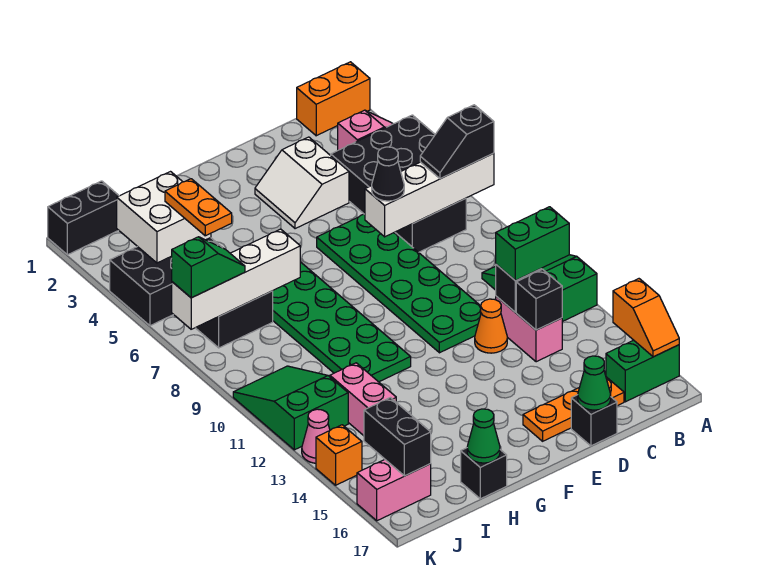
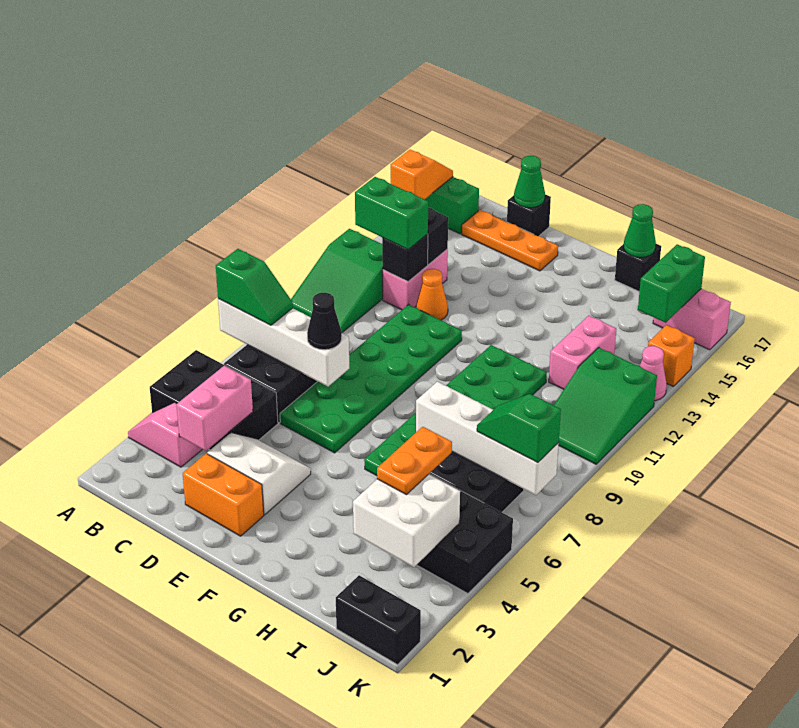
orange 1x2 brick [297,62,370,136] -> orange 1x2 brick moved to [183,453,264,536]
black 1x2 slope [420,105,494,179] -> green 1x2 slope [216,249,293,325]
none -> pink 1x2 brick [176,366,253,451]
white 2x2 slope [255,137,349,229] -> white 2x2 slope turned to [207,433,311,515]
black 1x2 brick [364,398,431,476] -> green 1x2 brick [638,244,705,323]

